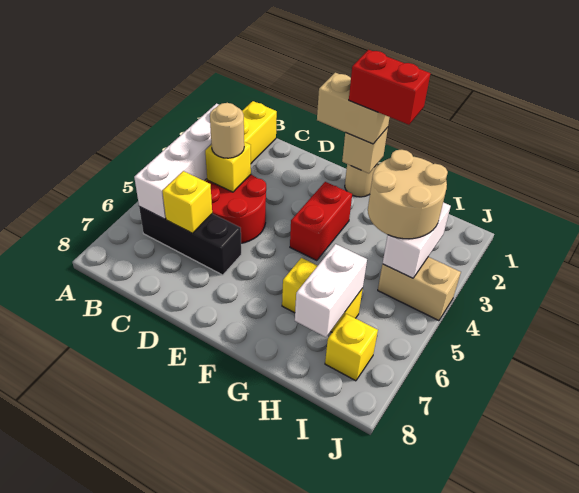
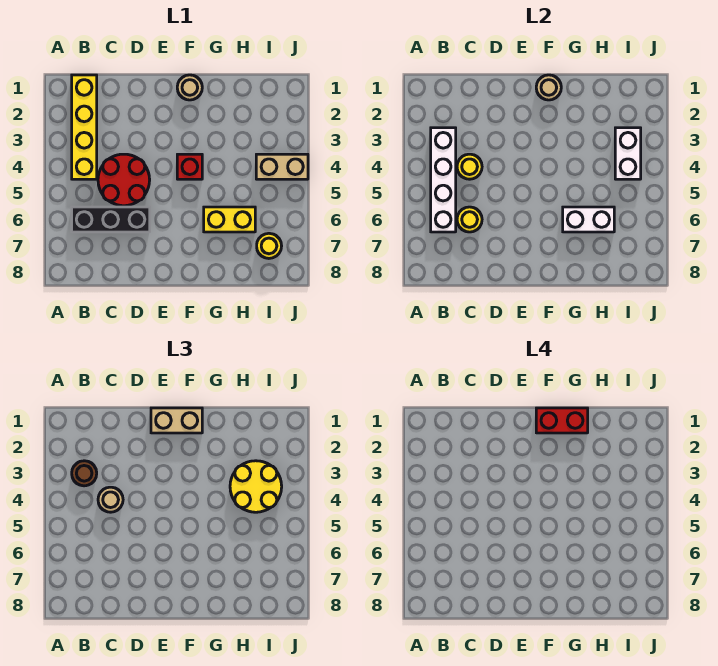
none -> brown 1x1 round brick [72,461,97,486]
yellow 1x1 brick [205,142,251,192] -> yellow 1x1 round brick [457,154,482,179]
yellow 1x1 brick [162,171,212,233] -> yellow 1x1 round brick [457,207,482,232]
tan 1x1 brick [342,127,388,173] -> tan 1x1 round brick [536,75,561,100]
red 1x2 brick [290,182,352,261] -> red 1x1 brick [177,154,202,179]
tan 2x2 round brick [368,150,448,239] -> yellow 2x2 round brick [230,461,282,512]
white 1x2 brick [295,244,367,337] -> white 1x2 brick turned to [563,207,614,232]
yellow 1x1 brick [325,314,378,381] -> yellow 1x1 round brick [257,233,282,258]

